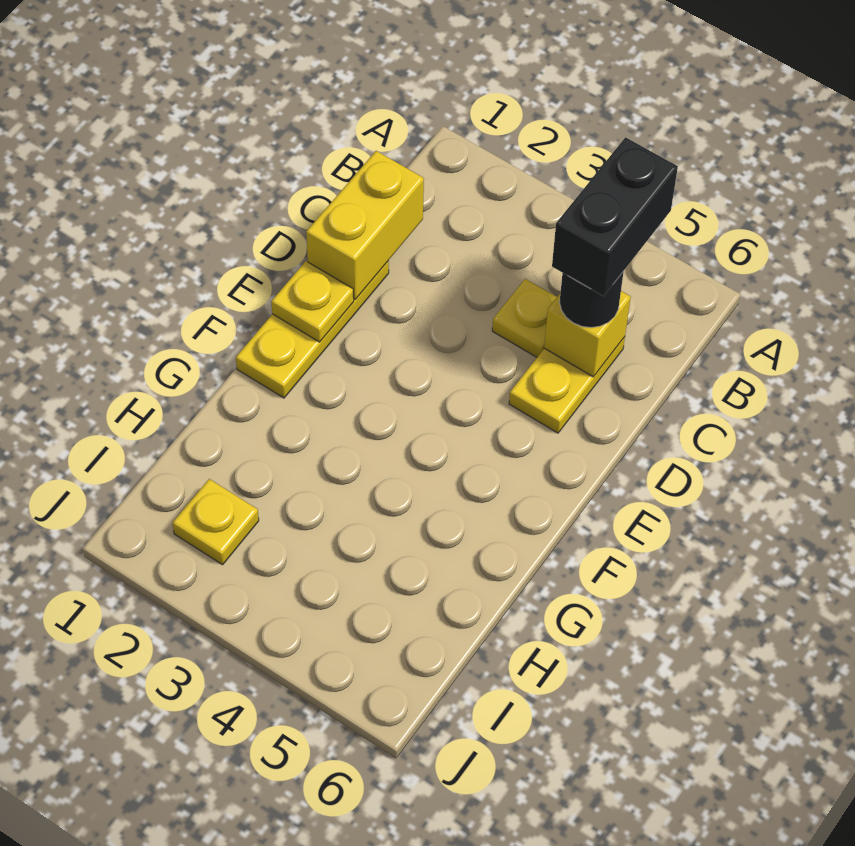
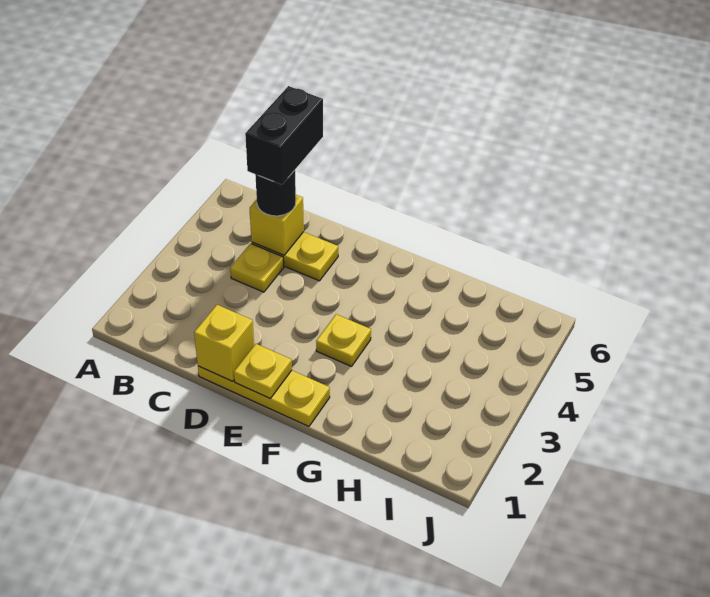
black 1x2 brick [552,137,678,296] -> black 1x2 brick turned to [245,86,323,185]
yellow 1x2 brick [306,151,424,300] -> yellow 1x1 brick [194,305,254,382]
yellow 1x1 plate [173,479,259,565] -> yellow 1x1 plate moved to [316,314,371,366]

